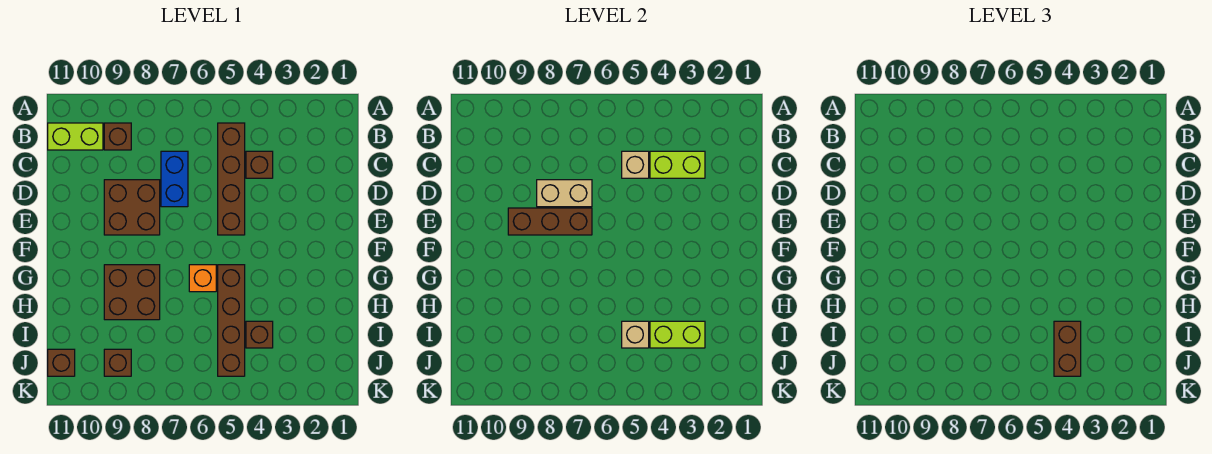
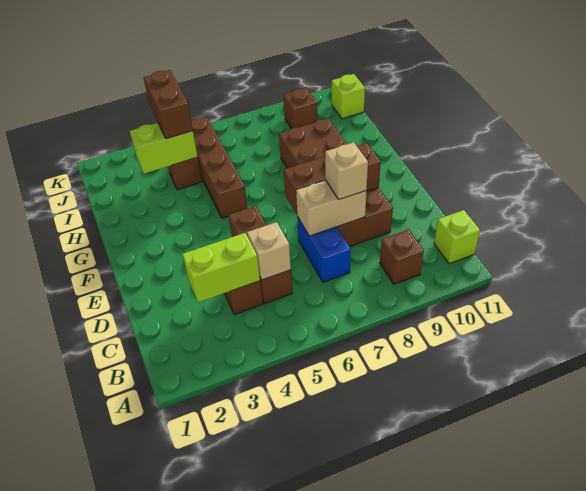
brown 1x4 brick [218,123,245,235] -> brown 1x3 brick [229,206,292,304]
lime 1x2 brick [48,123,103,150] -> lime 1x1 brick [434,210,480,264]
orange 1x1 brick [189,265,216,292] -> none
tan 1x1 brick [622,321,649,348] -> tan 1x1 brick moved to [325,142,368,199]
brown 1x1 brick [48,349,75,376] -> lime 1x1 brick [332,74,365,119]

